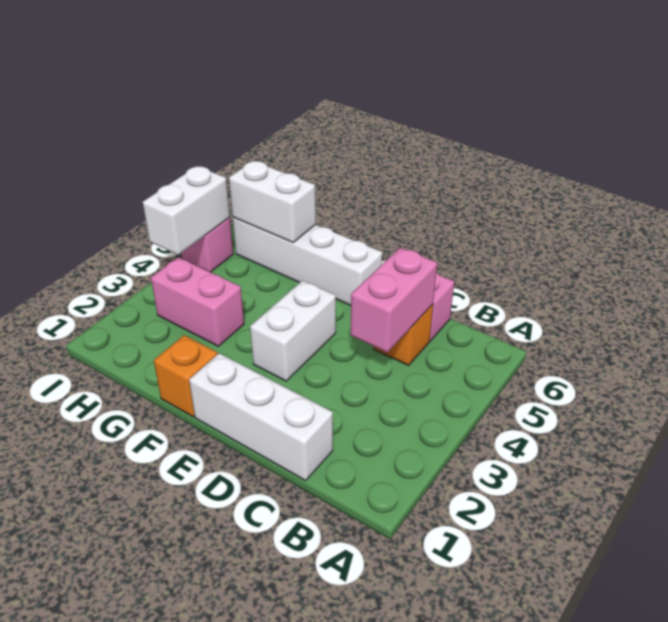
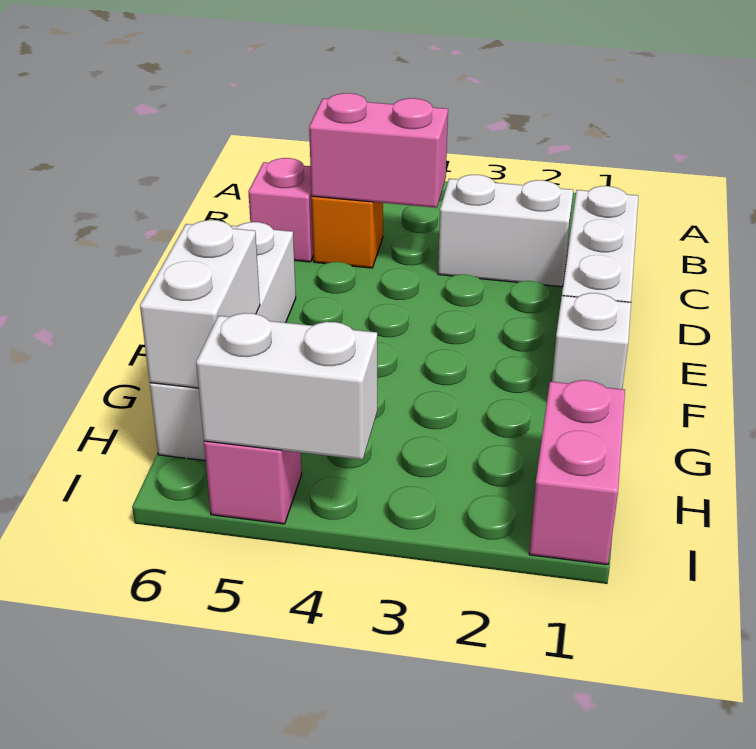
white 1x2 brick [250,280,336,381] -> white 1x2 brick moved to [438,175,573,287]
orange 1x1 brick [154,335,218,417] -> white 1x1 brick [552,293,631,389]
pink 1x2 brick [151,257,244,346] -> pink 1x2 brick moved to [529,380,625,565]

